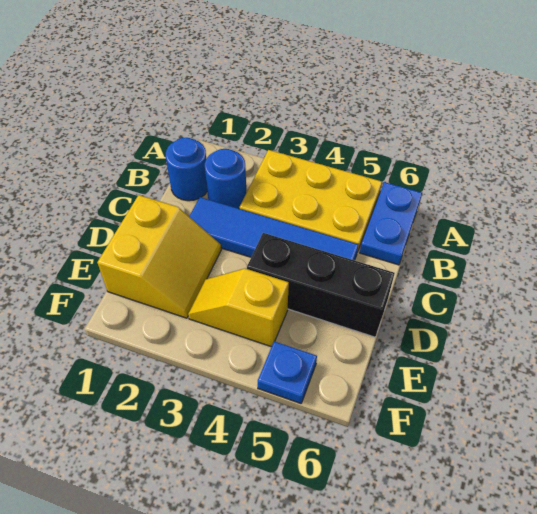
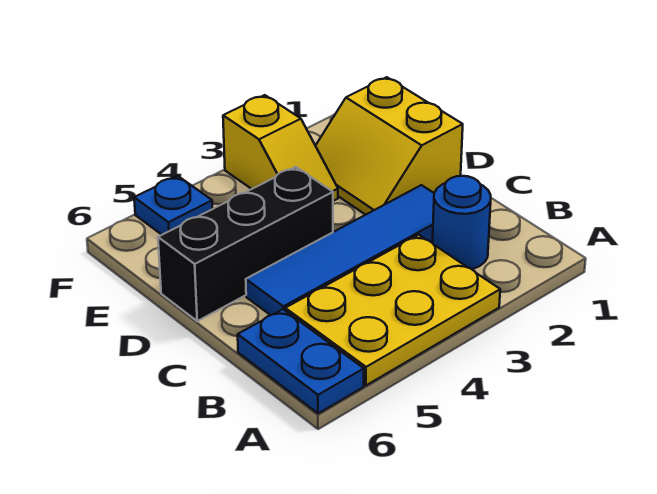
blue 1x1 round brick [165,138,207,201] -> none
yellow 1x2 slope [188,269,289,347] -> yellow 1x2 slope turned to [223,95,338,201]

